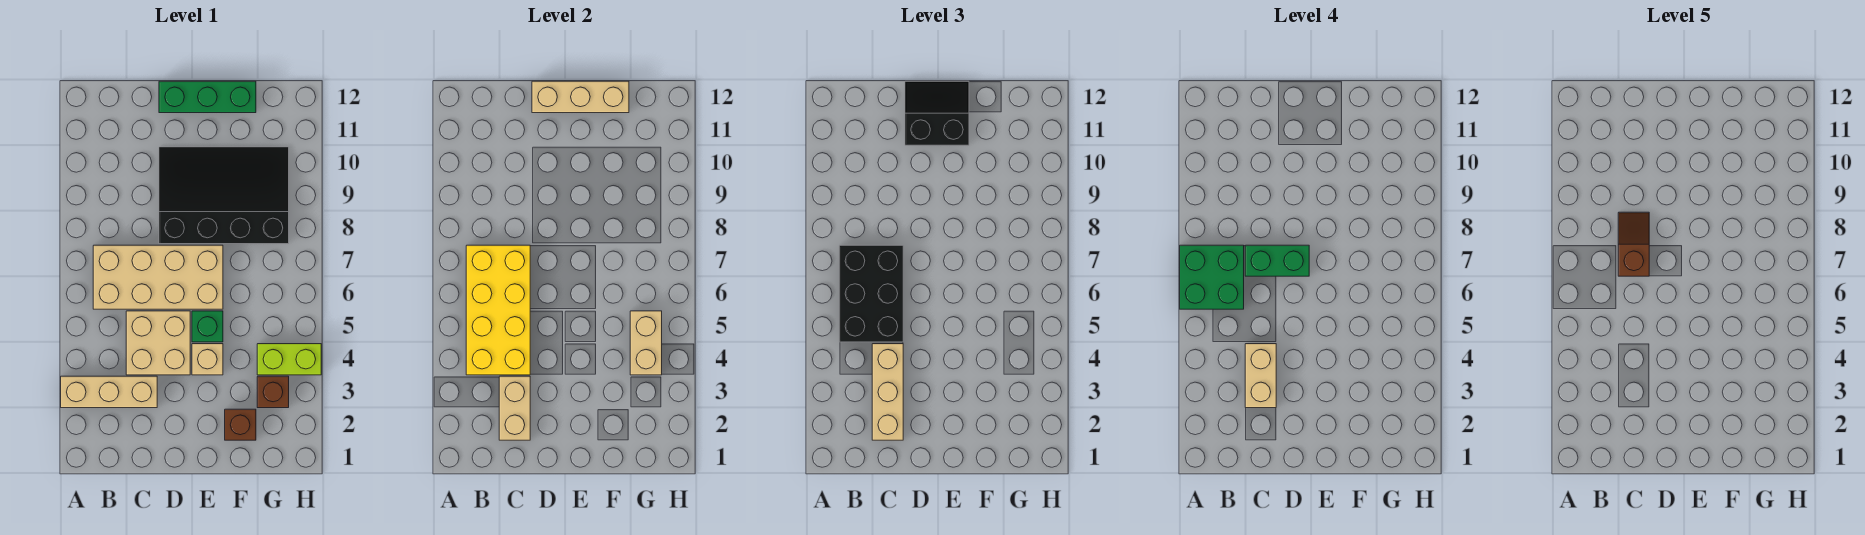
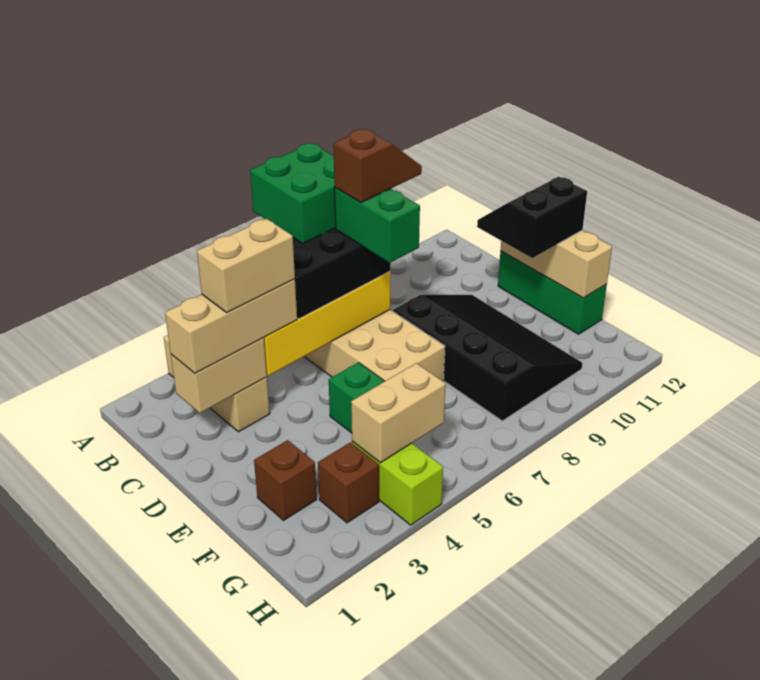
tan 2x2 brick [126,311,190,375] -> none
black 2x2 slope [905,81,969,145] -> black 2x2 slope turned to [477,177,587,258]
tan 1x1 brick [192,344,223,375] -> none

